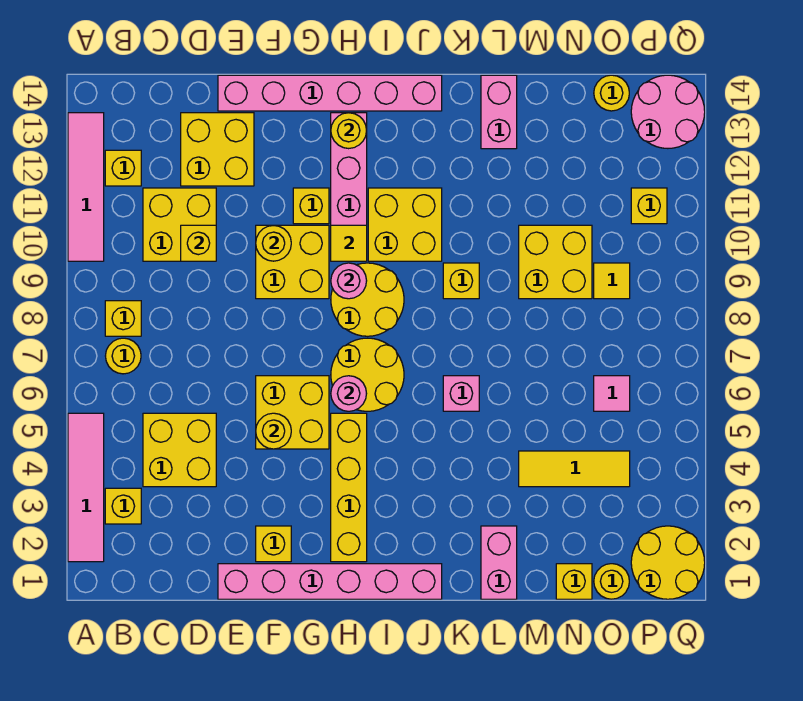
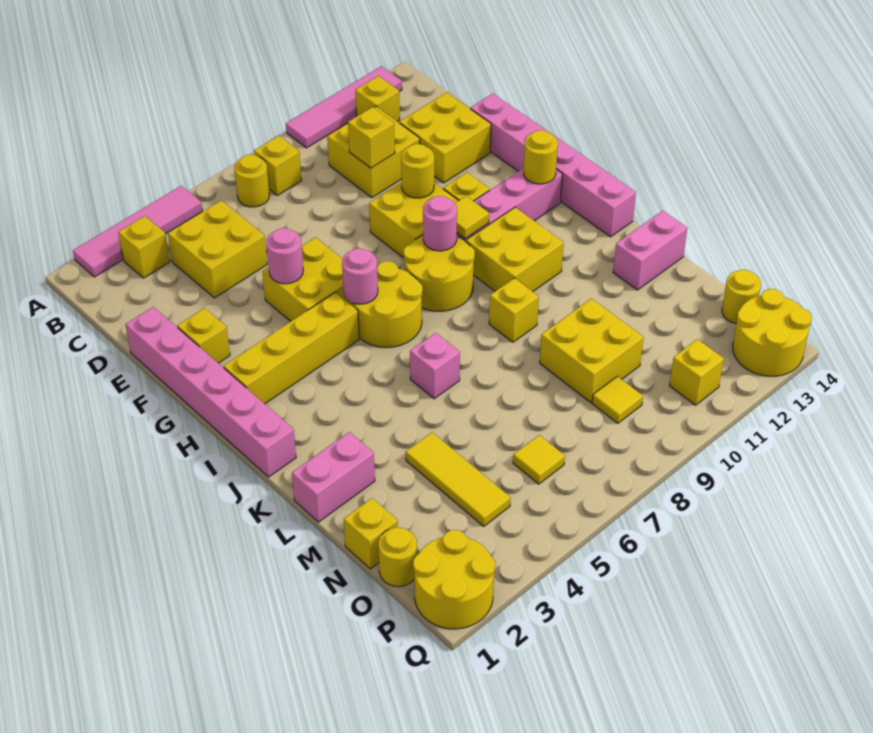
yellow 1x1 round brick [256,413,291,449] -> pink 1x1 round brick [266,228,303,284]
pink 1x1 tile [594,376,630,411] -> yellow 1x1 tile [513,435,565,484]
pink 2x2 round brick [631,75,705,148] -> yellow 2x2 round brick [733,289,812,376]

